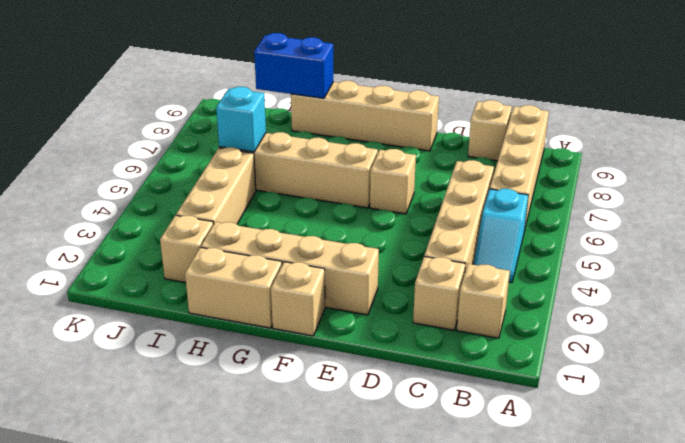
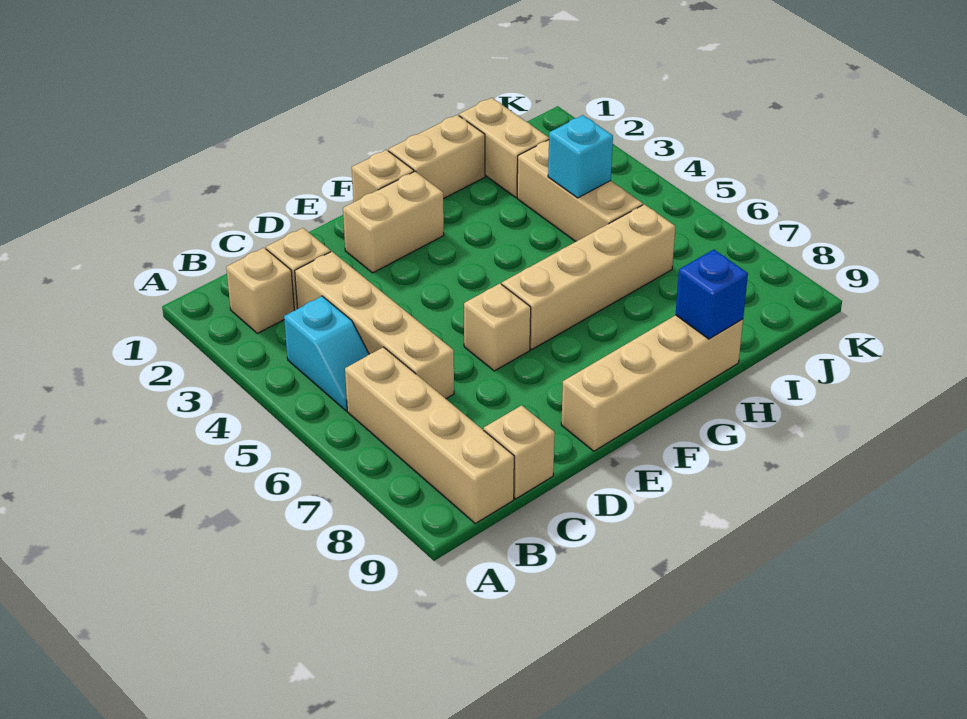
cyan 1x2 slope [474,189,528,282] -> cyan 1x2 slope turned to [284,296,369,411]
tan 1x4 brick [201,222,379,315] -> tan 1x2 brick [343,171,444,273]
blue 1x2 brick [254,33,333,98] -> blue 1x1 brick [676,250,748,339]
tan 1x1 brick [160,215,213,283] -> tan 1x2 brick [459,98,549,197]
cyan 1x1 brick [216,87,266,152] -> cyan 1x1 brick moved to [548,115,613,198]

